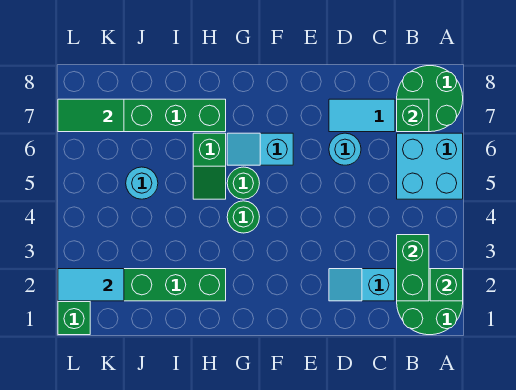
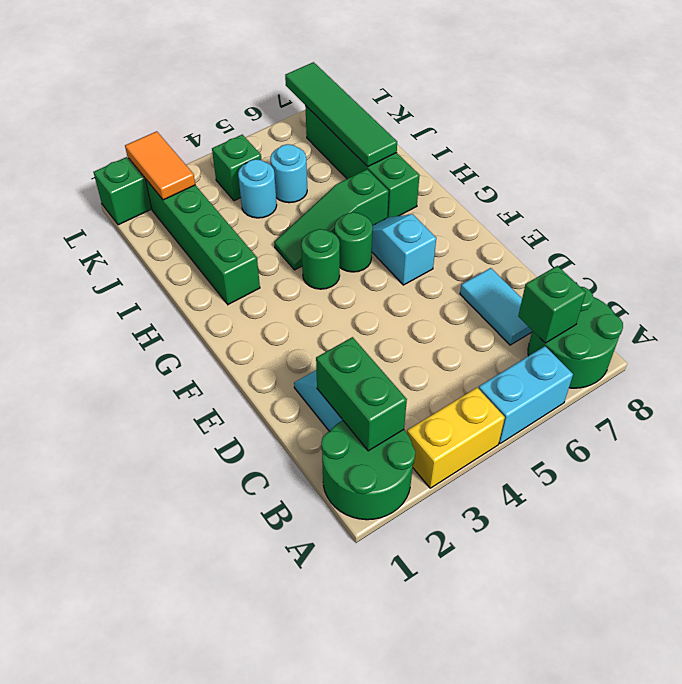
green 1x1 brick [430,269,463,301] -> green 1x1 brick moved to [212,135,261,201]
none -> yellow 1x2 brick [407,388,505,488]
cyan 2x2 brick [397,133,463,199] -> cyan 1x2 brick [479,346,573,444]
green 1x2 brick [397,235,429,301] -> green 1x2 brick turned to [316,337,407,451]
cyan 1x1 round brick [329,133,361,165] -> cyan 1x1 round brick moved to [238,159,277,218]
green 1x2 slope [193,133,226,199] -> green 1x3 slope [274,169,389,270]
cyan 1x2 tile [58,269,124,301] -> orange 1x2 tile [125,131,195,200]
green 1x2 tile [58,99,124,132] -> green 1x4 tile [285,62,397,167]

